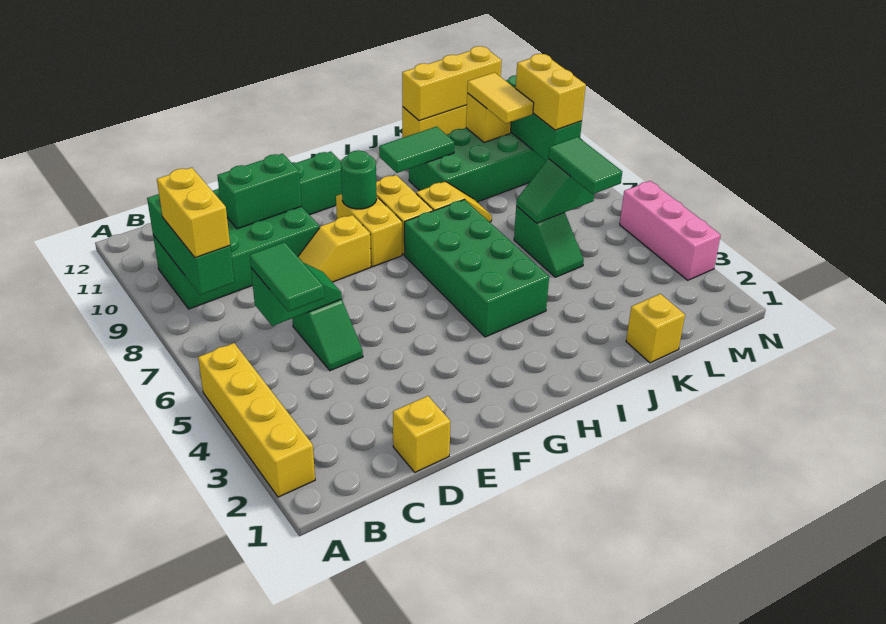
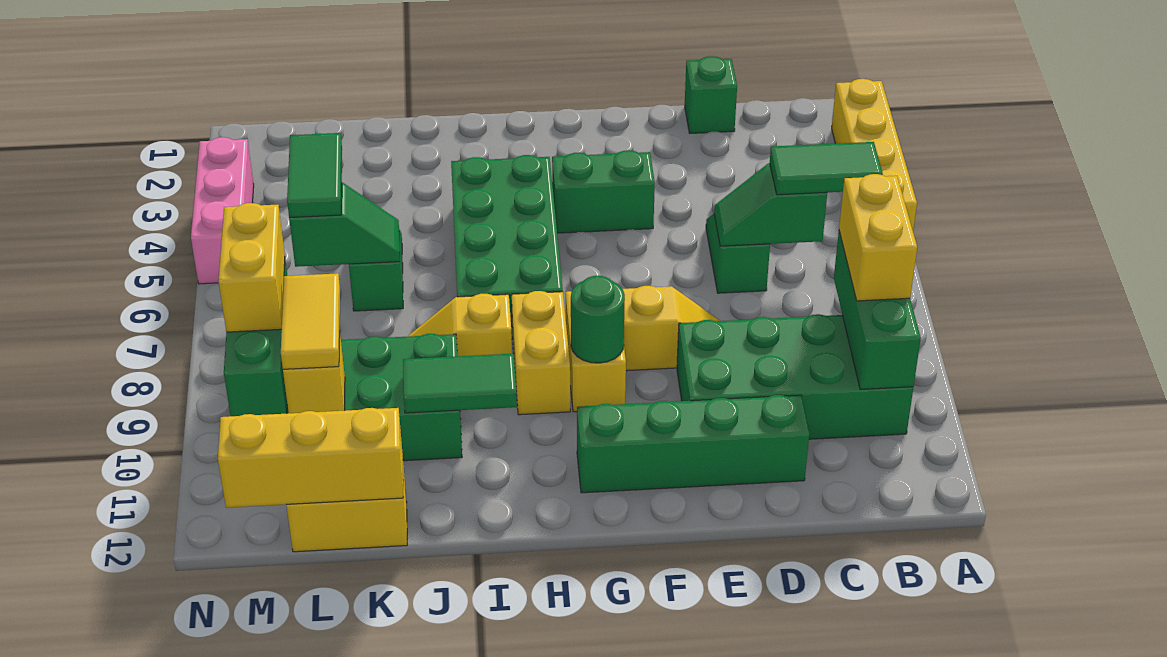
green 1x2 tile [250,242,324,312] -> green 1x2 tile turned to [770,142,883,195]
yellow 1x1 brick [393,396,450,472] -> green 1x1 brick [685,56,737,133]
green 1x2 brick [217,154,302,229] -> green 1x2 brick moved to [552,150,655,233]
yellow 1x1 brick [626,294,685,363] -> none

